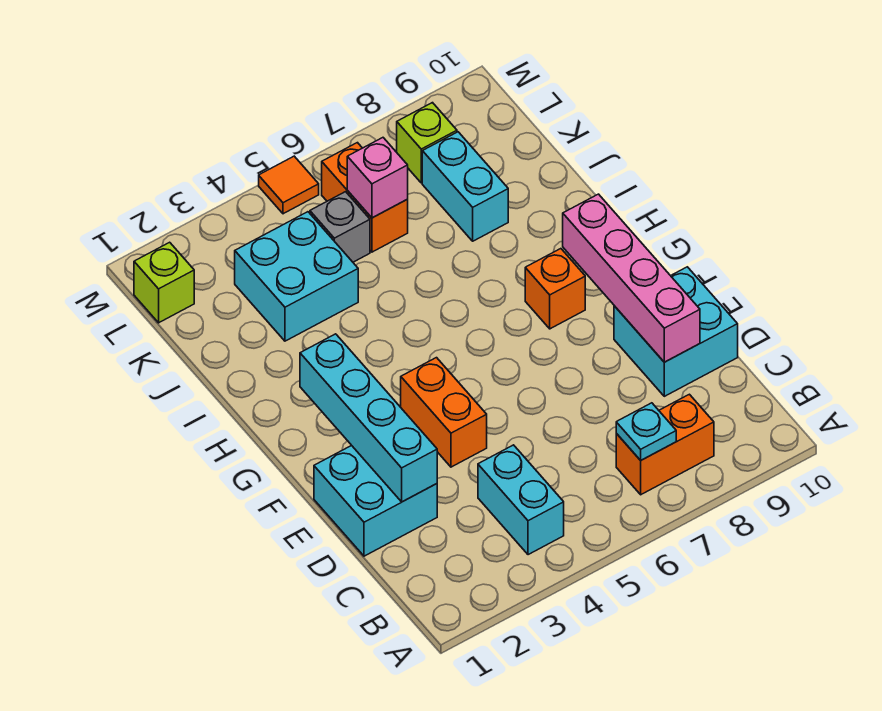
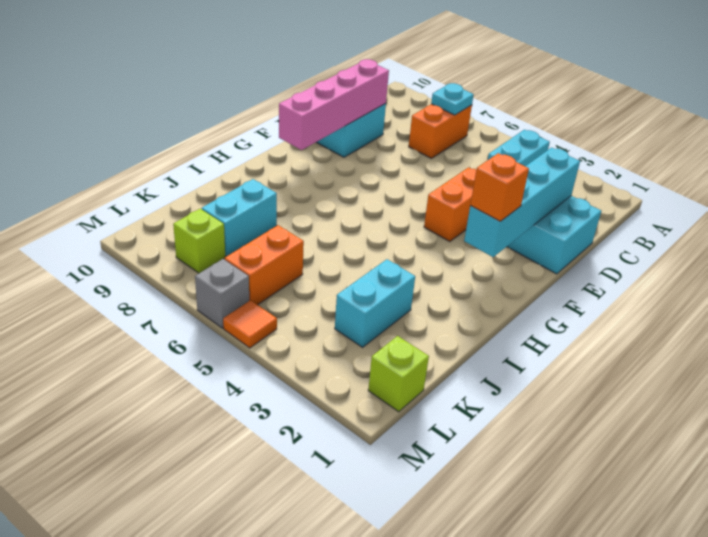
orange 1x2 brick [616,394,714,495] -> orange 1x2 brick turned to [409,104,472,158]
orange 1x1 brick [525,249,585,329] -> orange 1x1 brick moved to [470,153,529,221]
cyan 2x2 brick [235,212,358,341] -> cyan 1x2 brick [335,259,415,347]
grey 1x1 brick [310,192,370,262] -> grey 1x1 brick moved to [195,259,249,328]
pink 1x1 brick [347,138,408,218] -> none

